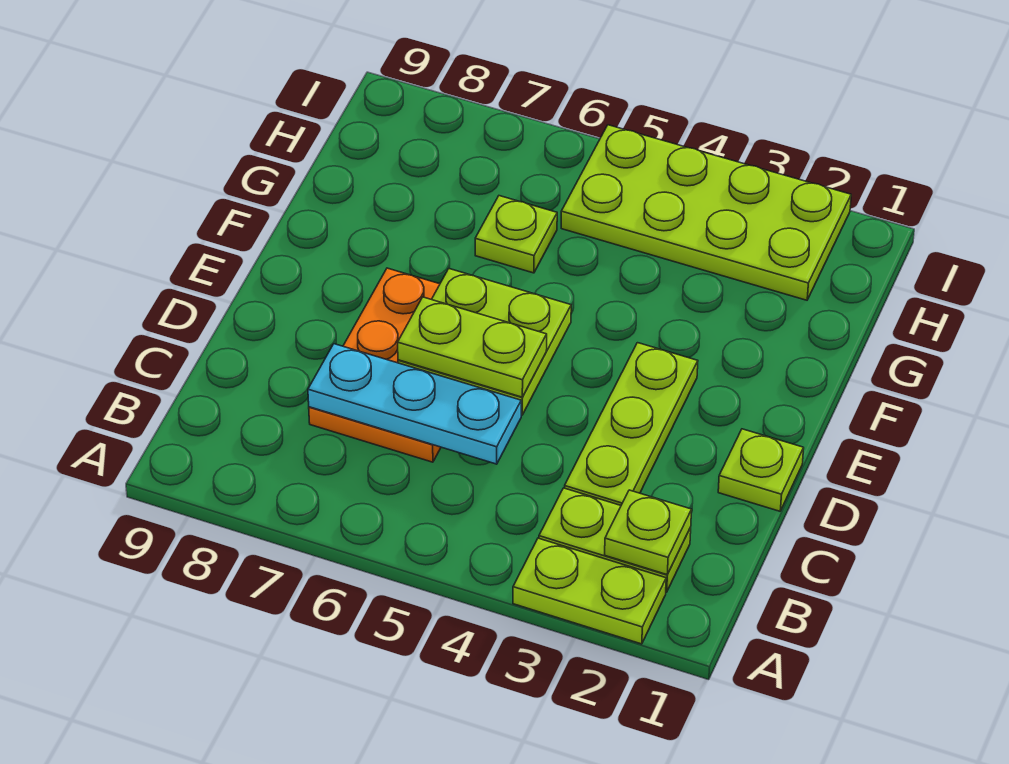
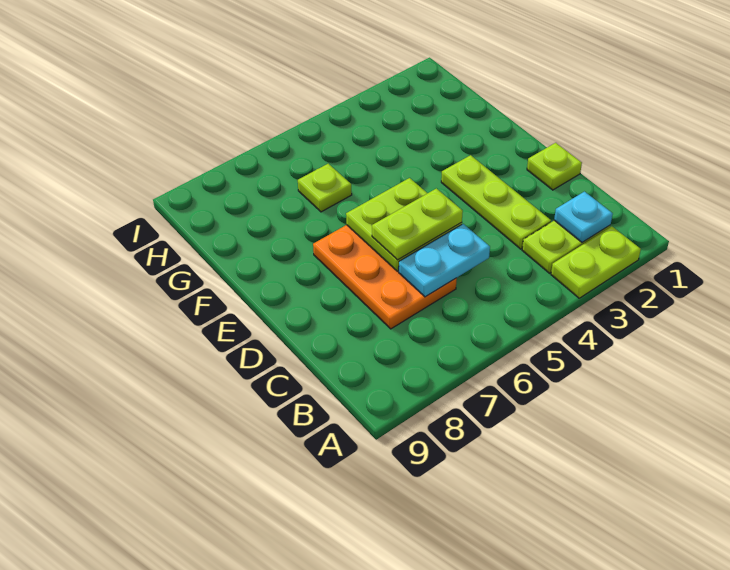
lime 1x1 plate [605,490,692,575] -> cyan 1x1 plate [554,192,613,242]
cyan 1x3 plate [308,344,521,464] -> cyan 1x2 plate [399,224,490,297]
lime 2x4 plate [561,125,851,300] -> none

